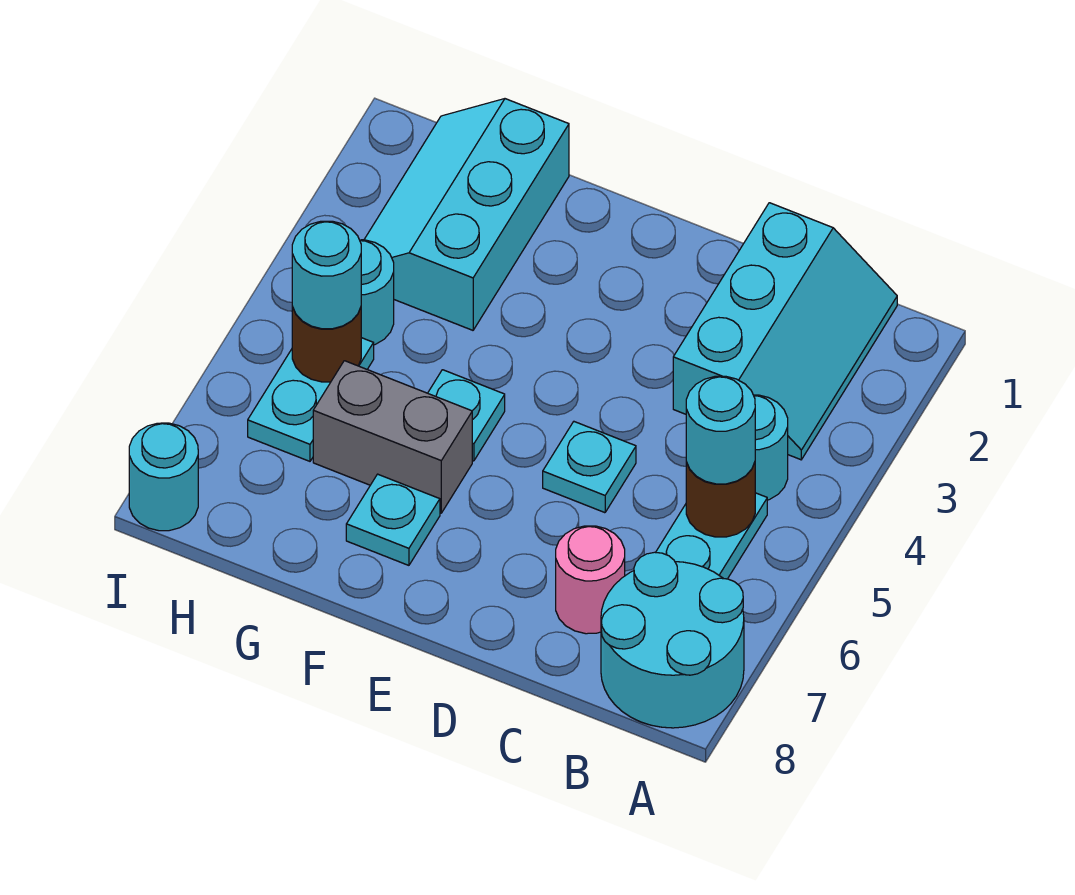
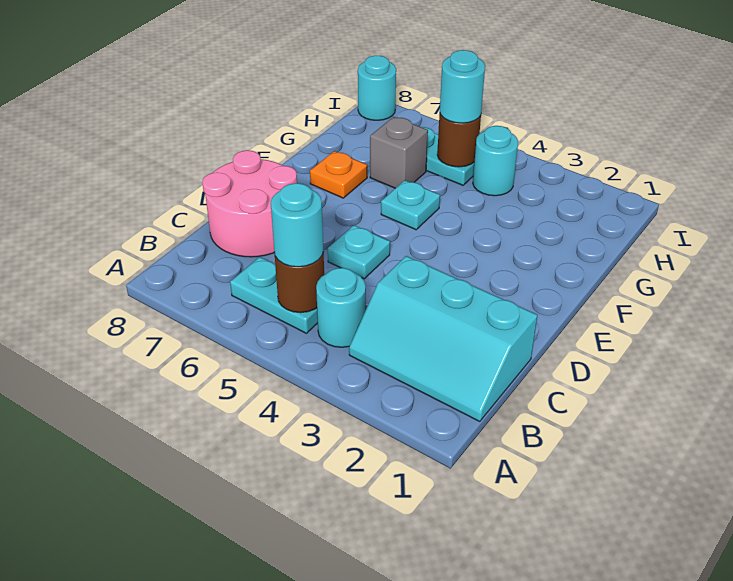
cyan 2x2 round brick [601,552,744,728] -> none
pink 1x1 round brick [556,526,625,634] -> pink 2x2 round brick [202,150,297,257]
grey 1x2 brick [313,361,472,513] -> grey 1x1 brick [370,117,428,188]
cyan 1x1 plate [346,474,440,565] -> orange 1x1 plate [310,151,367,198]
cyan 2x3 slope [364,99,569,330] -> none

